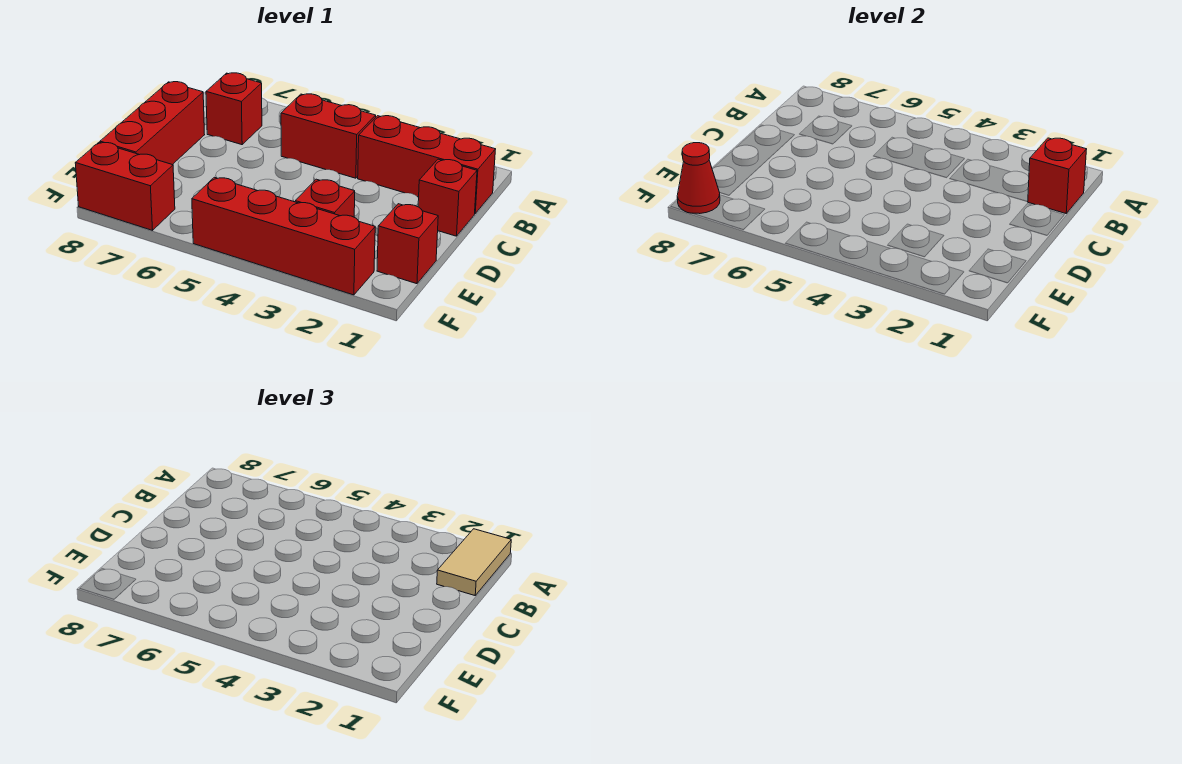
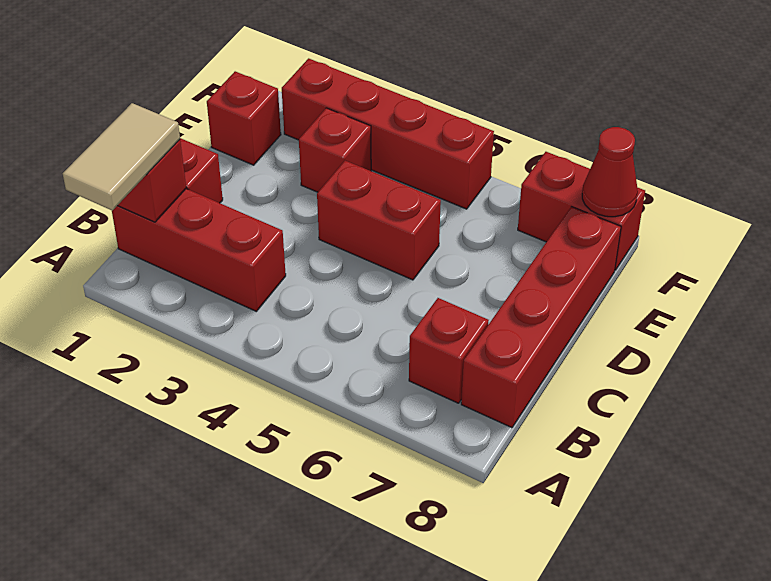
red 1x2 brick [281,94,376,178] -> red 1x2 brick moved to [317,161,441,280]
red 1x3 brick [100,82,205,165] -> red 1x4 brick [461,207,621,428]

